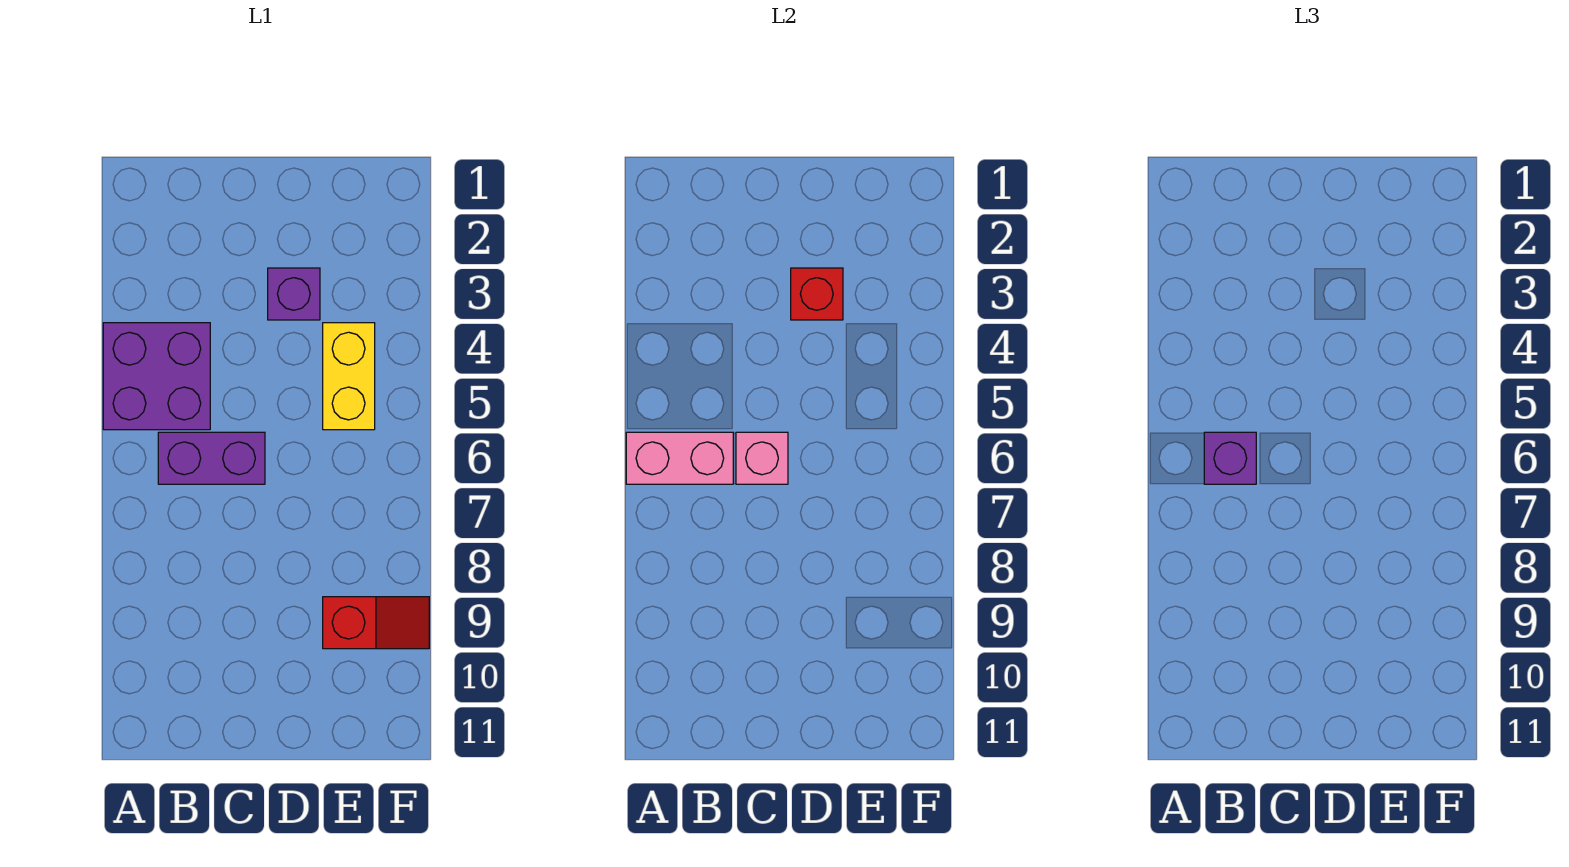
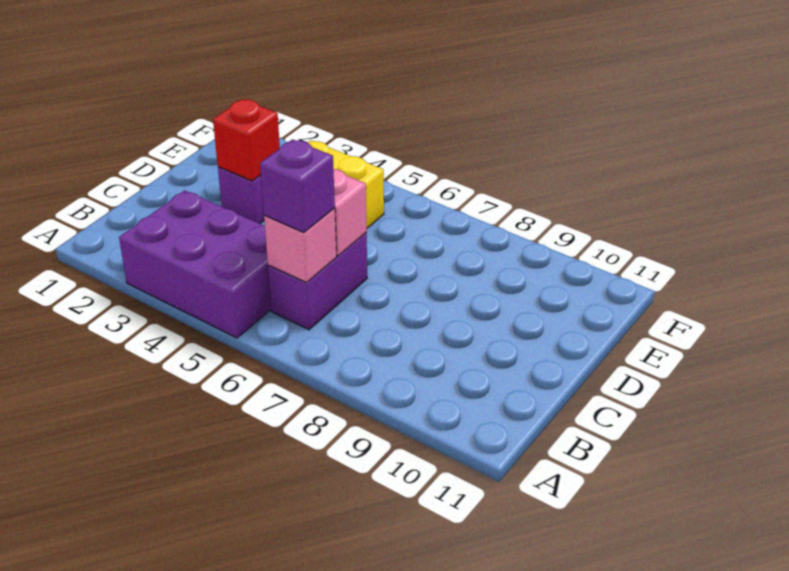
purple 2x2 brick [103,323,210,430] -> purple 2x3 brick [119,190,271,338]
pink 1x2 brick [626,432,733,484] -> pink 1x1 brick [264,208,337,283]
red 1x2 slope [323,597,429,649] -> none

